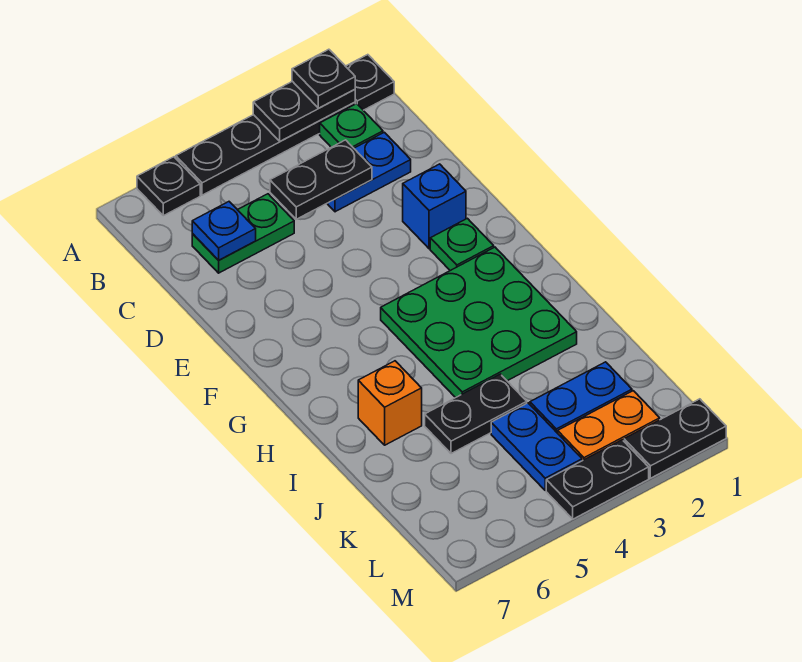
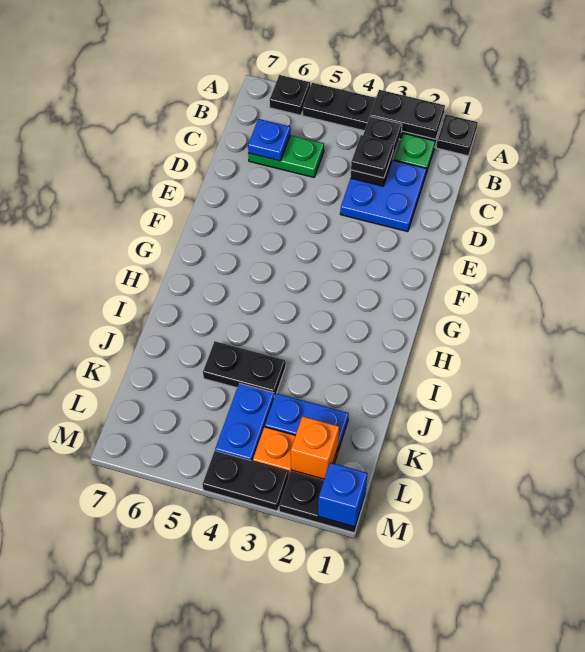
black 1x1 plate [292,49,355,108] -> black 1x1 plate moved to [351,135,394,178]
blue 1x2 plate [327,132,411,212] -> blue 2x2 plate [340,160,427,232]
black 1x2 plate [270,140,372,219] -> black 1x2 plate turned to [351,116,402,186]
blue 1x1 brick [403,164,466,249] -> blue 1x1 brick moved to [318,463,368,527]
green 1x1 plate [430,218,494,271] -> none
green 3x3 plate [381,247,577,398] -> none
orange 1x1 brick [358,361,422,445] -> orange 1x1 brick moved to [291,416,339,479]

